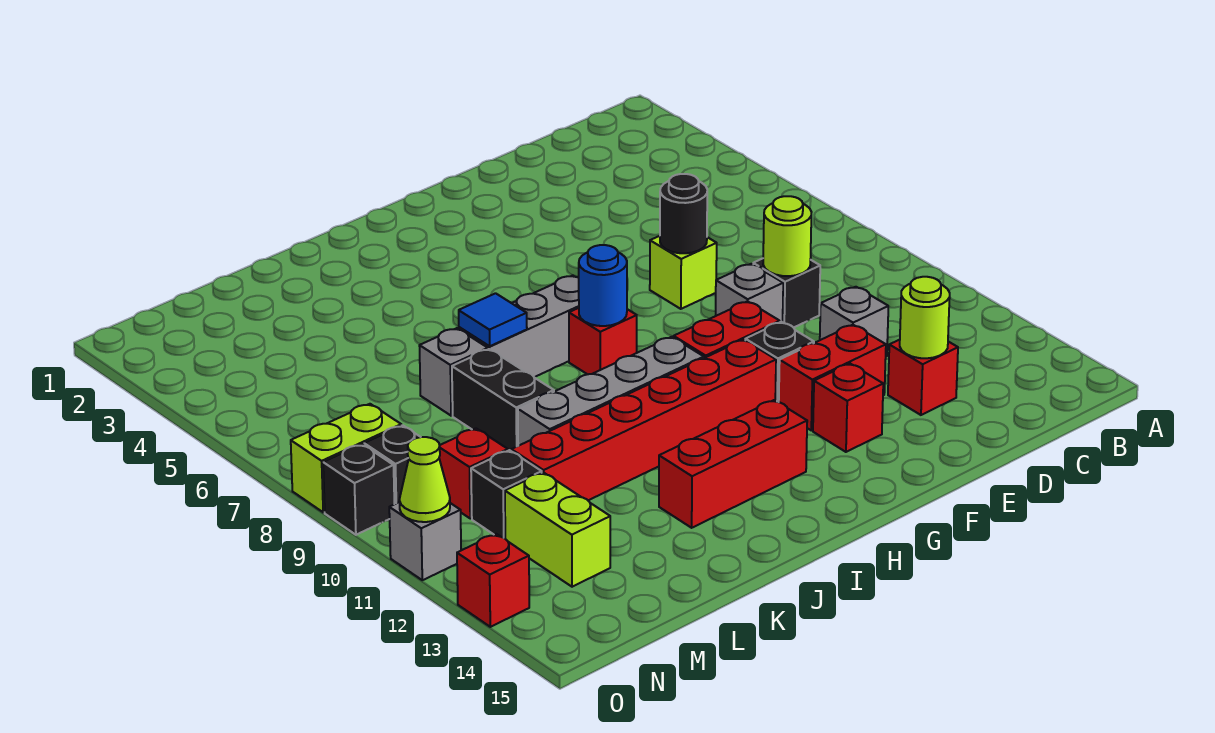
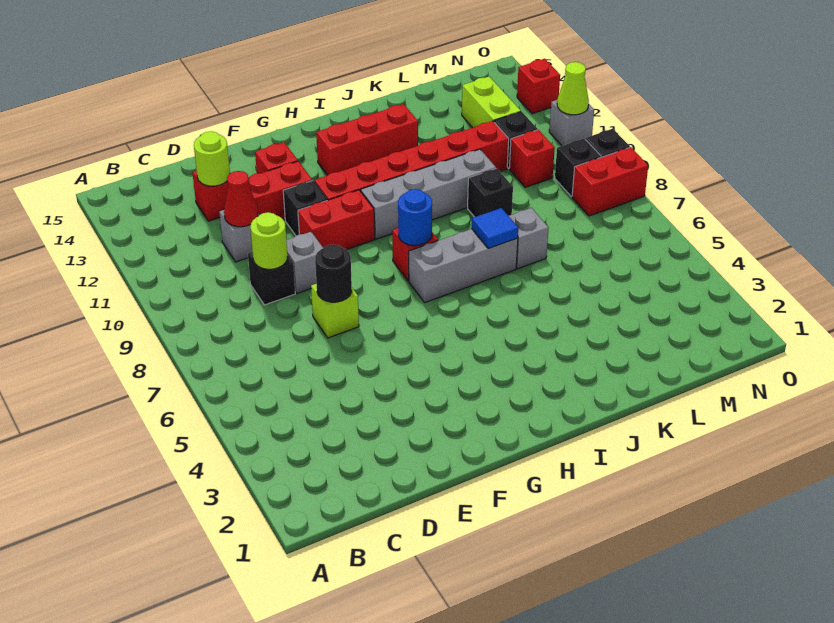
none -> red 1x1 cone [224,171,258,227]
black 1x2 brick [452,349,554,451] -> black 1x1 brick [468,168,513,217]
lime 1x2 brick [291,404,401,512] -> red 1x2 brick [572,147,648,216]

